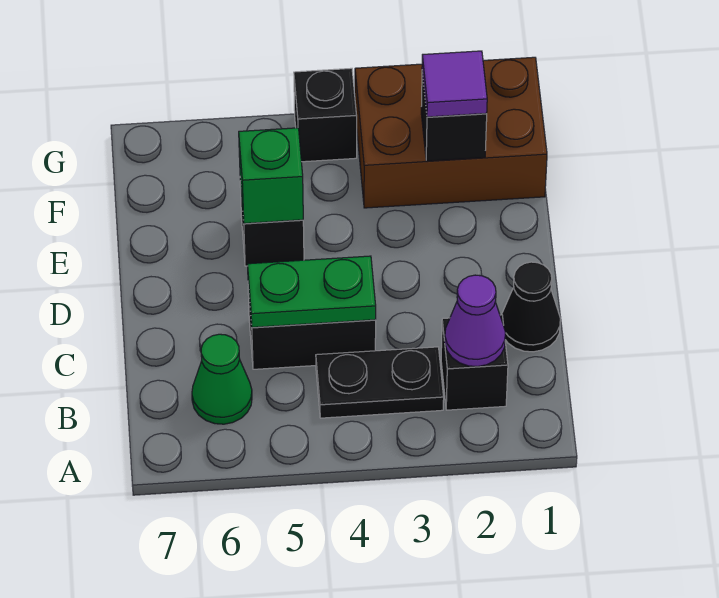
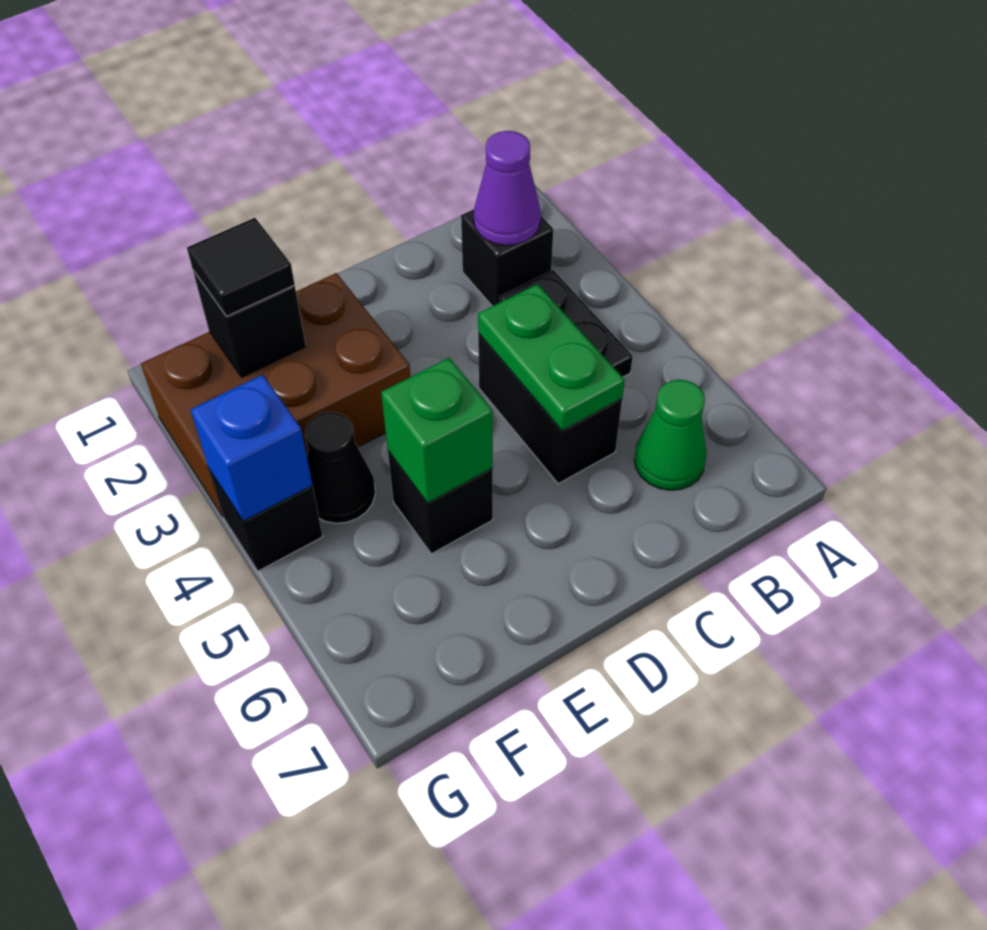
black 1x1 cone [502,262,560,352] -> black 1x1 cone moved to [305,412,375,523]
brown 2x3 brick [355,57,547,208] -> brown 2x3 brick turned to [141,273,410,516]
purple 1x1 tile [422,51,487,117] -> black 1x1 tile [187,218,295,316]
none -> blue 1x1 brick [191,375,312,521]

